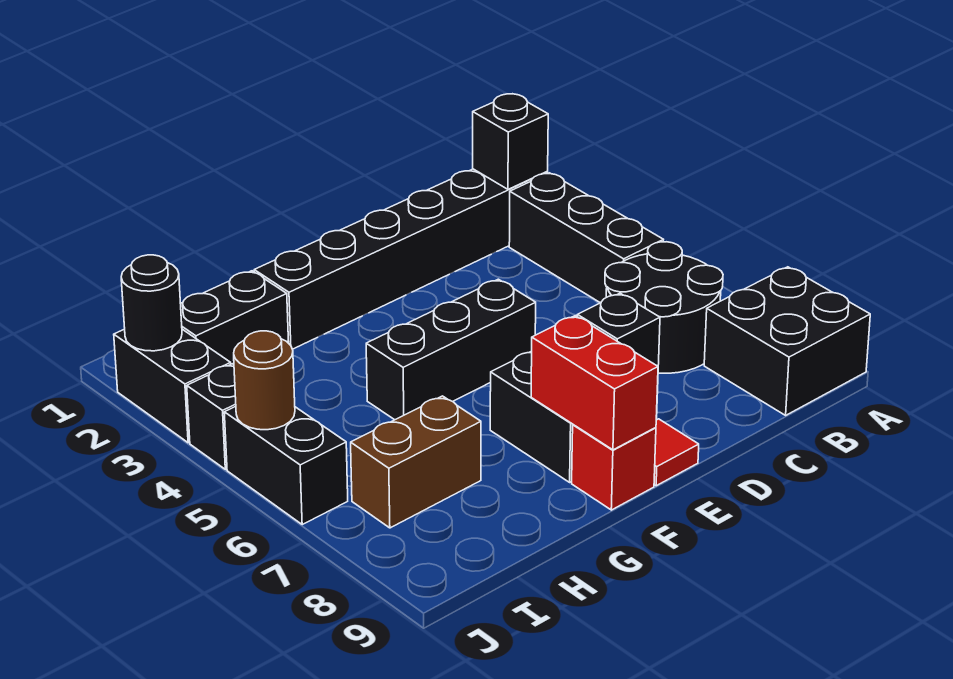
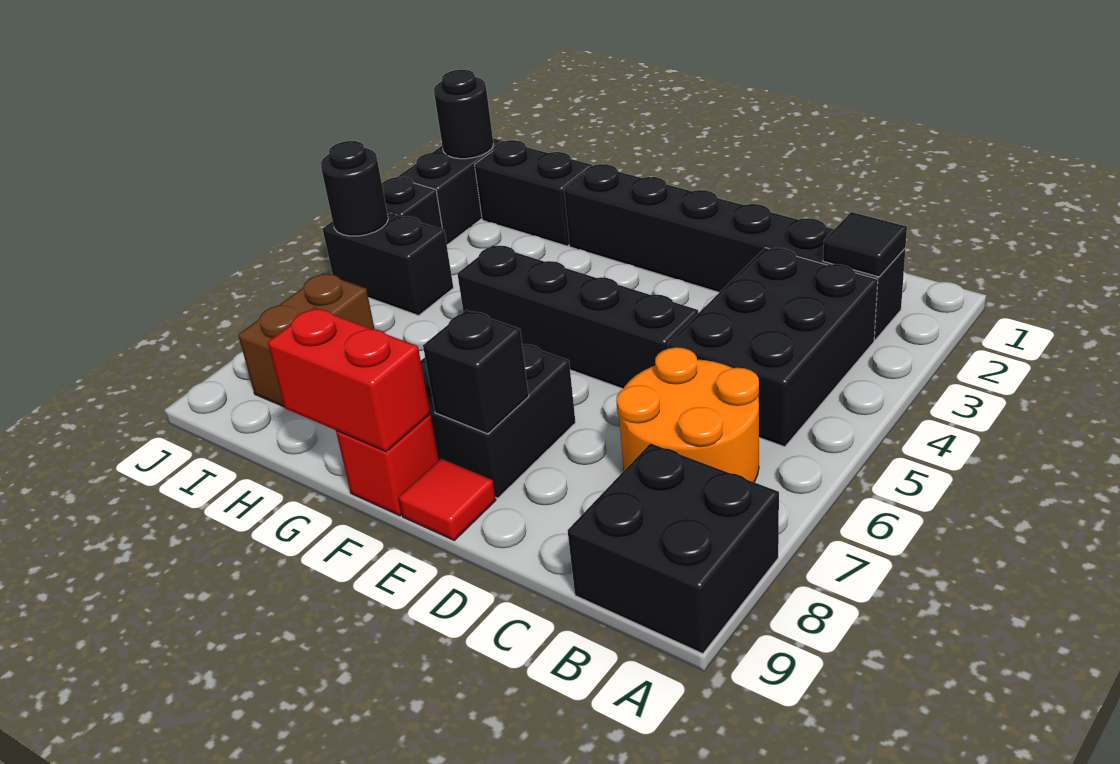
black 1x1 brick [473,94,548,189] -> black 1x1 tile [823,212,907,277]
black 1x3 brick [509,173,663,303] -> black 2x3 brick [668,248,878,447]
black 2x2 round brick [605,242,723,373] -> orange 2x2 round brick [616,347,759,482]
black 1x3 brick [366,279,536,420] -> black 1x4 brick [457,245,698,389]
red 1x2 brick [531,316,658,450] -> red 1x2 brick turned to [268,308,430,452]
brown 1x2 brick [351,396,481,528] -> brown 1x2 brick turned to [238,273,375,407]
black 1x2 brick [224,406,348,524] -> black 1x2 brick turned to [323,212,453,316]
brown 1x1 round brick [234,331,295,430] -> black 1x1 round brick [321,141,388,236]

